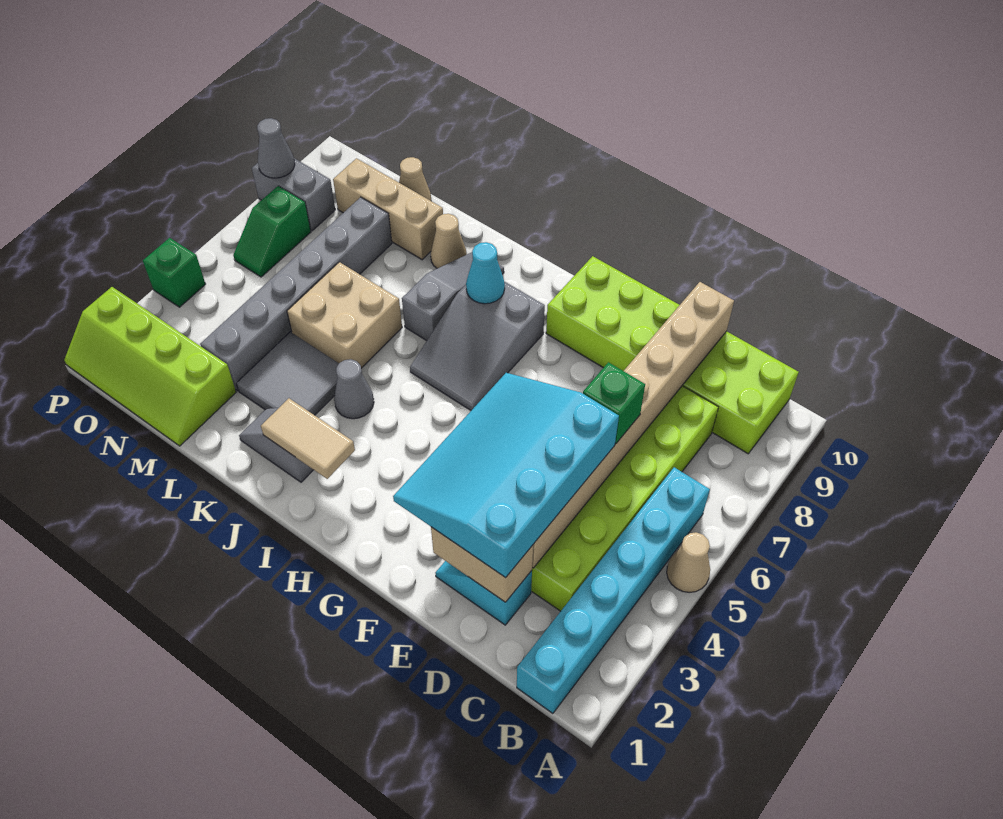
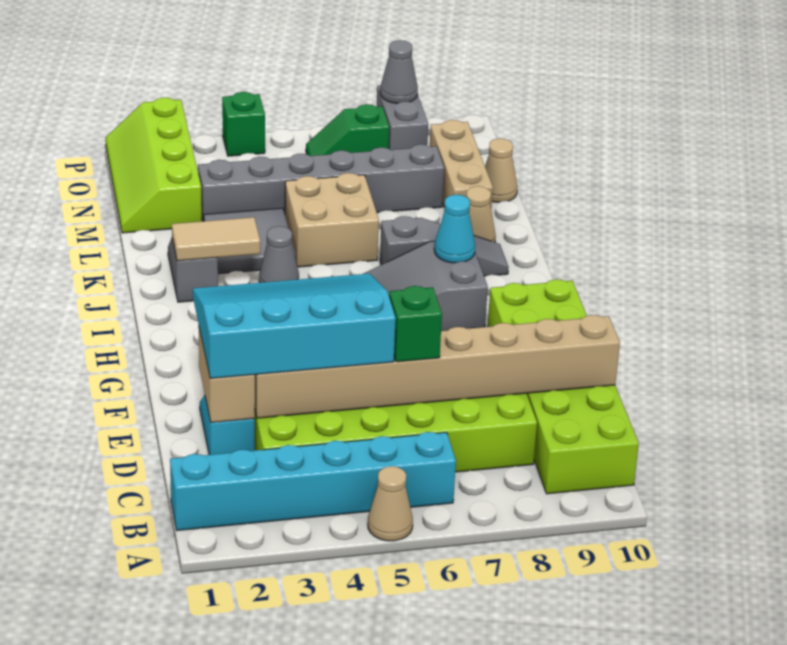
tan 1x2 tile [261,398,355,479] -> tan 1x2 tile turned to [172,217,260,261]

